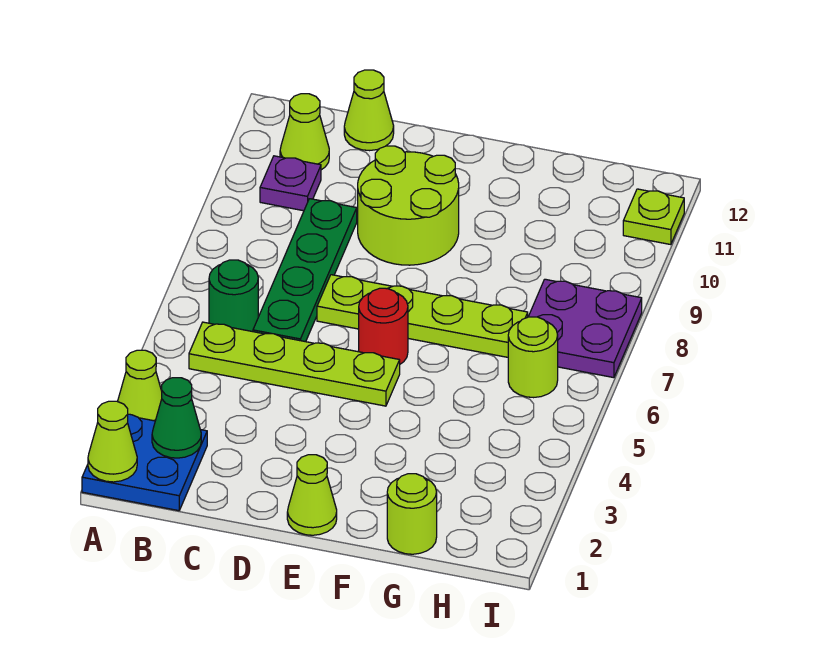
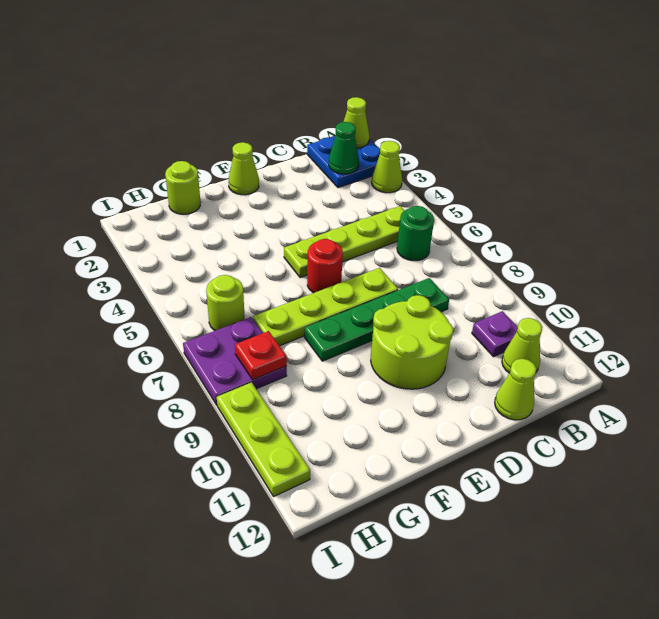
green 1x4 plate [253,199,357,342] -> green 1x4 plate turned to [304,278,449,361]
none -> red 1x1 plate [235,331,287,380]
lime 1x1 plate [623,189,684,245] -> lime 1x3 plate [217,382,310,497]

